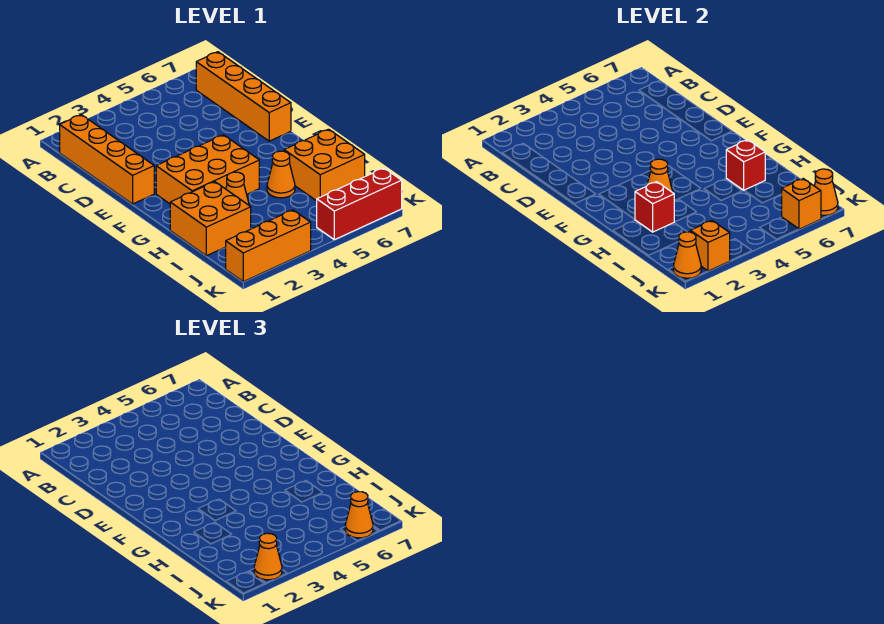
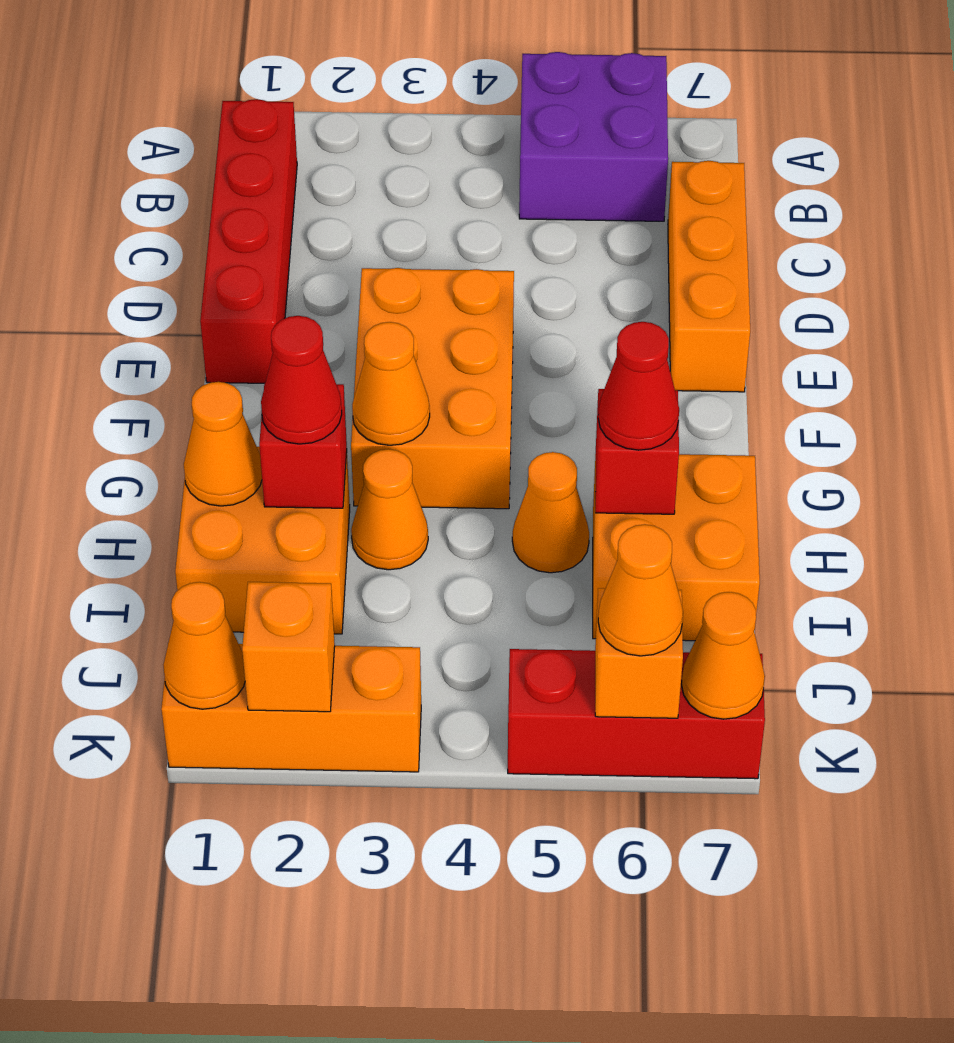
none -> purple 2x2 brick [519,52,668,221]
orange 1x4 brick [59,115,154,204] -> red 1x4 brick [200,99,297,383]
orange 1x4 brick [196,52,291,141] -> orange 1x3 brick [668,161,750,392]
orange 2x3 brick [156,135,259,204] -> orange 2x3 brick turned to [351,268,514,509]
none -> red 1x1 cone [261,316,342,444]
none -> red 1x1 cone [598,322,679,450]
orange 1x1 cone [254,533,282,580] -> orange 1x1 cone moved to [184,382,262,506]

